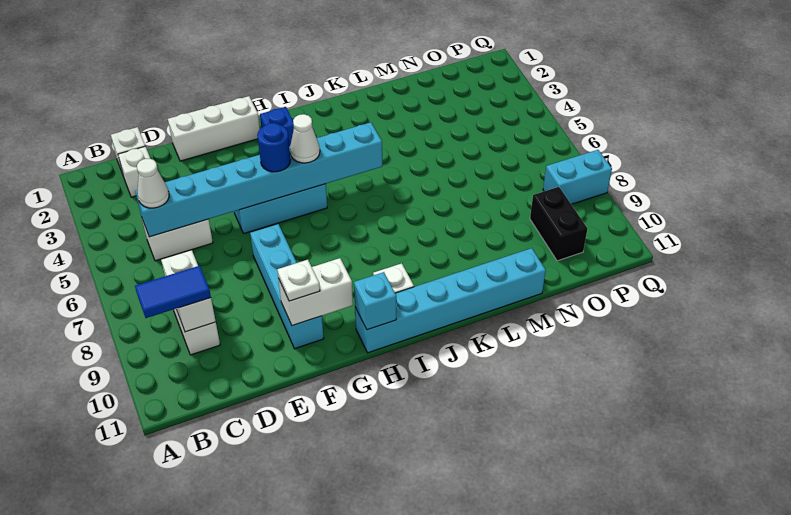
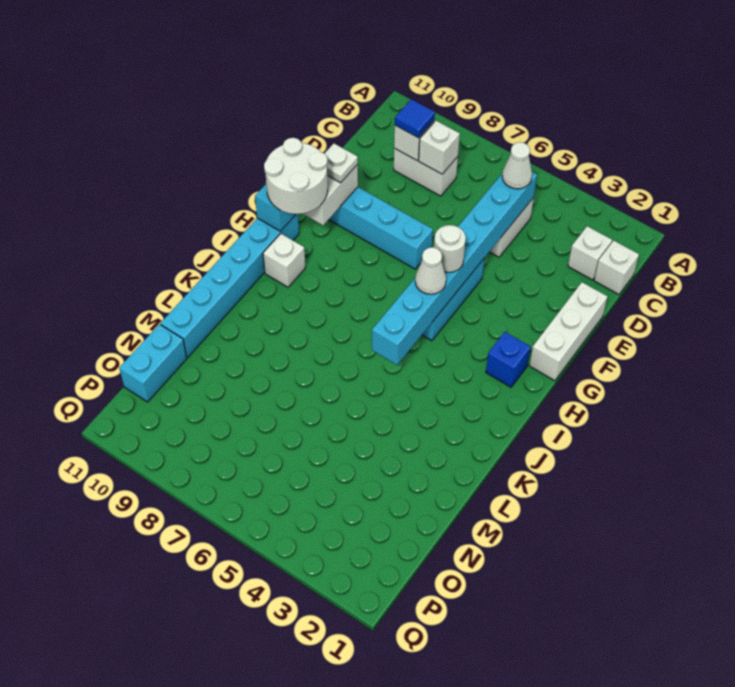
blue 1x2 tile [135,266,211,318] -> blue 1x1 tile [395,99,435,138]
blue 1x1 round brick [257,123,290,172] -> white 1x1 round brick [434,225,466,272]
none -> white 2x2 round brick [264,138,328,214]
black 1x2 brick [530,187,587,261] -> none
cyan 1x2 brick [543,150,612,204] -> cyan 1x2 brick moved to [119,324,187,402]

